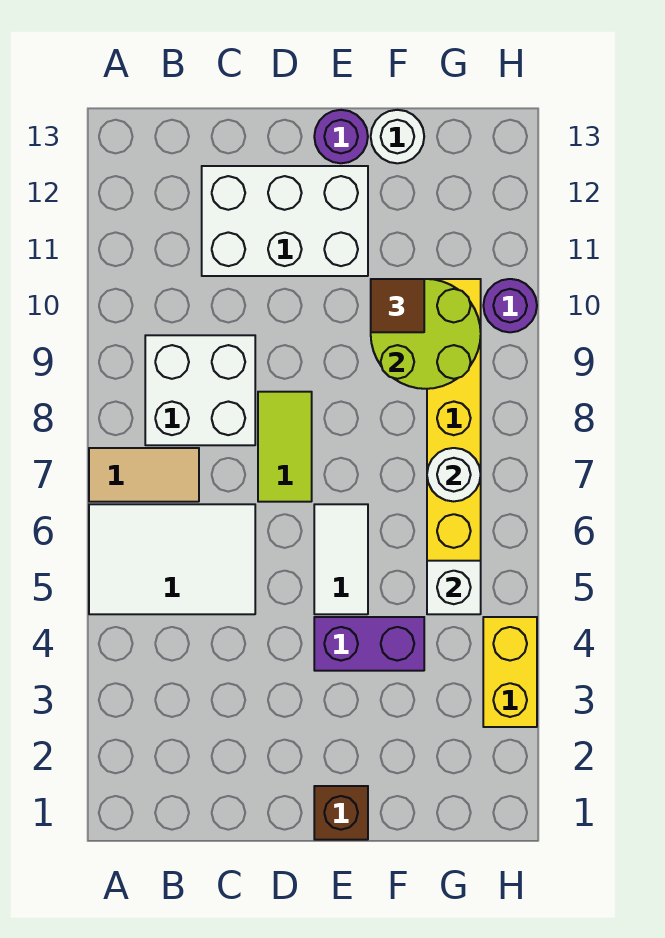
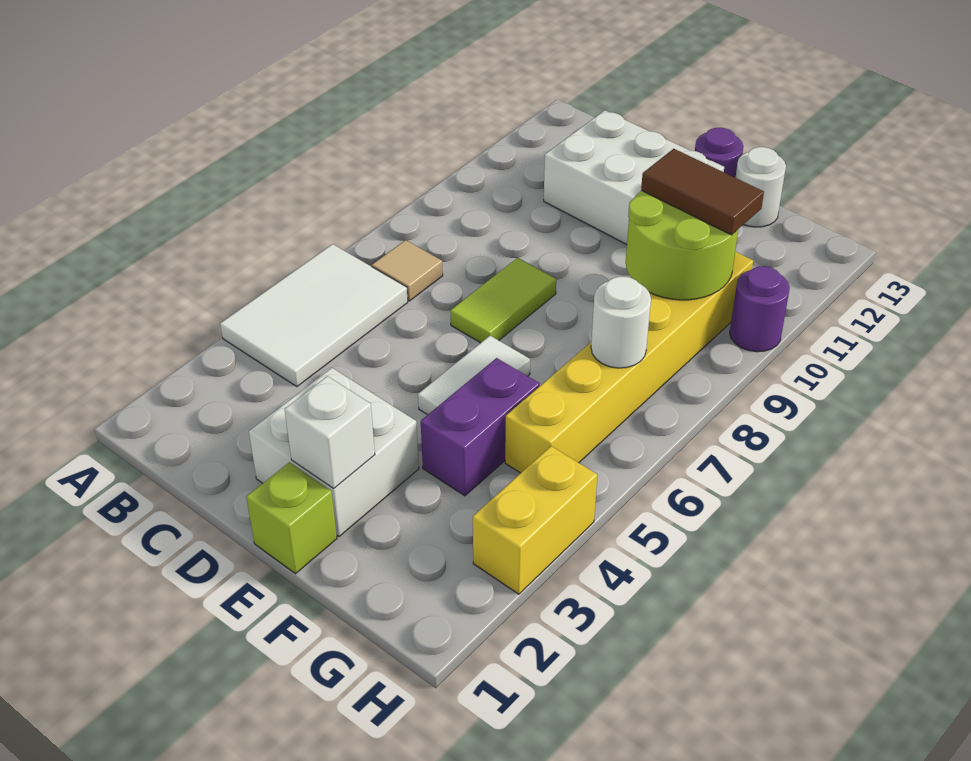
white 2x3 tile [89,504,255,614] -> white 2x3 tile turned to [220,244,408,387]
tan 1x2 tile [89,448,199,502] -> tan 1x1 tile [372,240,443,301]
white 2x2 brick [145,335,255,445] -> white 2x2 brick moved to [249,368,419,536]
brown 1x1 brick [314,786,368,840] -> lime 1x1 brick [246,462,337,574]
purple 1x2 brick [314,617,424,671] -> purple 1x2 brick turned to [421,358,540,496]
brown 1x1 tile [371,279,424,332] -> brown 1x2 tile [641,149,764,235]
white 1x1 brick [427,561,481,614] -> white 1x1 brick moved to [285,376,375,488]

